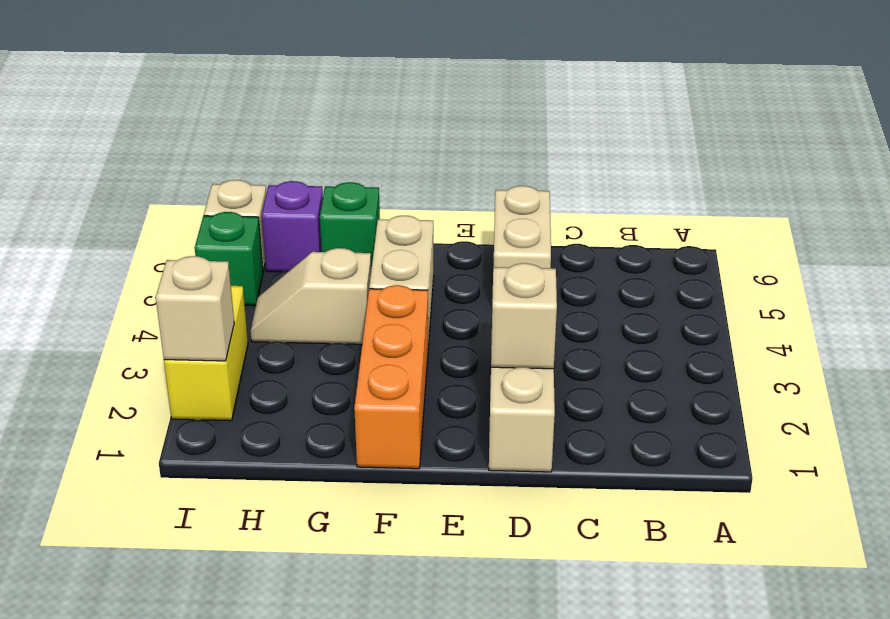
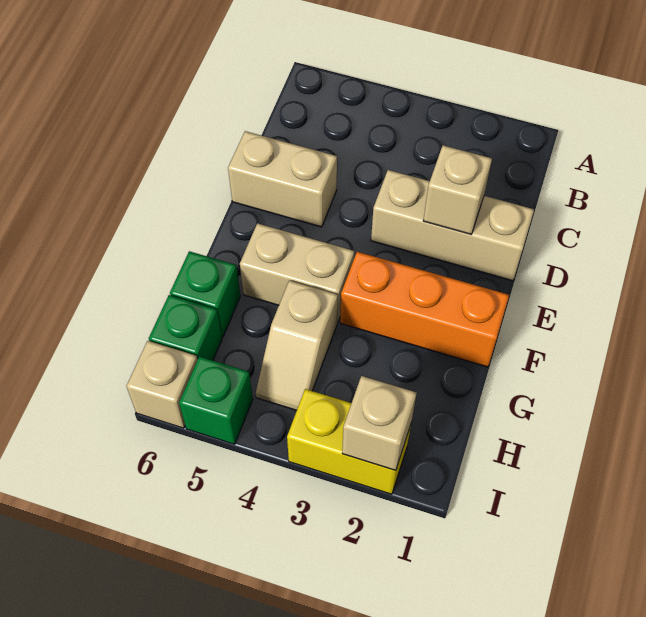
purple 1x1 brick [262,181,323,272] -> green 1x1 brick [149,295,222,361]

